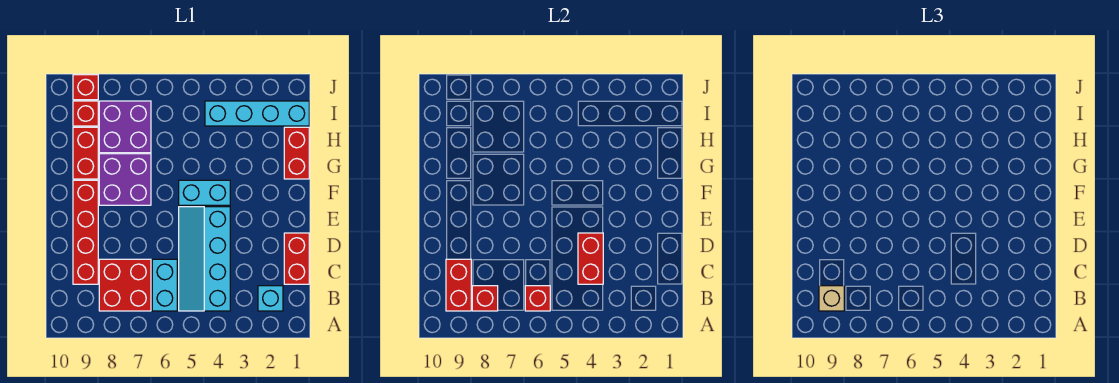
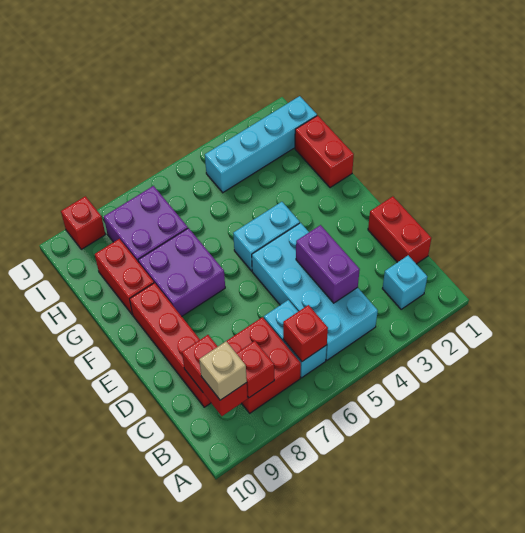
cyan 2x4 slope [179,207,230,311] -> cyan 2x4 brick [252,223,378,360]
red 1x2 brick [578,233,603,284] -> purple 1x2 brick [296,225,360,303]
red 1x1 brick [73,101,98,126] -> none

